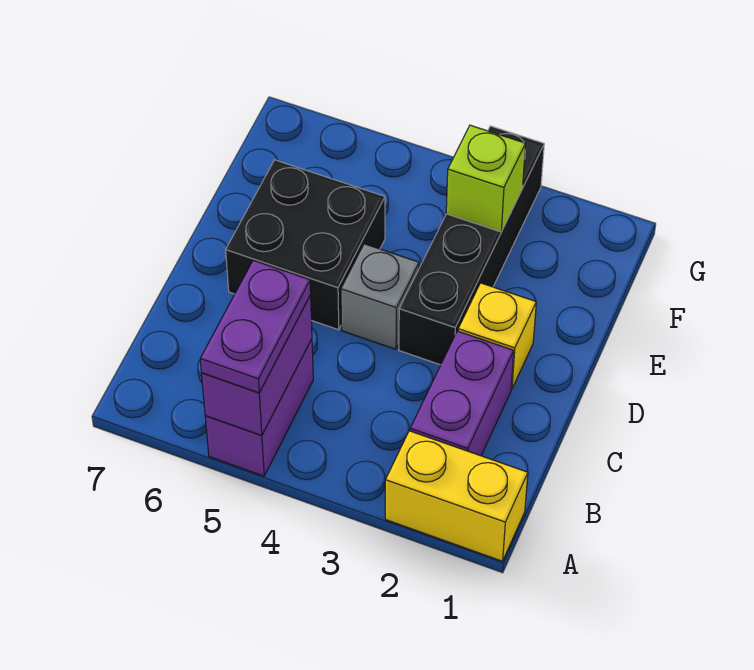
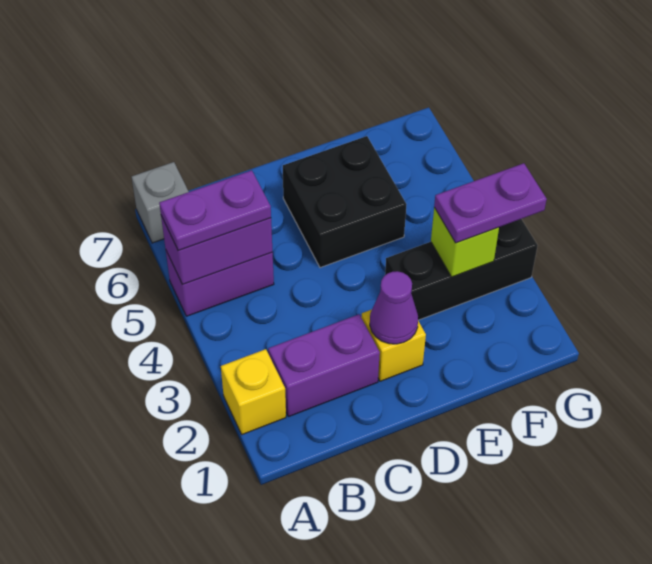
yellow 1x2 brick [385,431,528,561] -> yellow 1x1 brick [221,349,286,434]
none -> purple 1x1 cone [370,271,418,344]
black 1x4 brick [399,126,544,365] -> black 1x3 brick [385,219,538,320]
grey 1x1 brick [341,244,419,349] -> grey 1x1 brick moved to [132,162,189,243]
none -> purple 1x2 plate [434,163,547,243]

